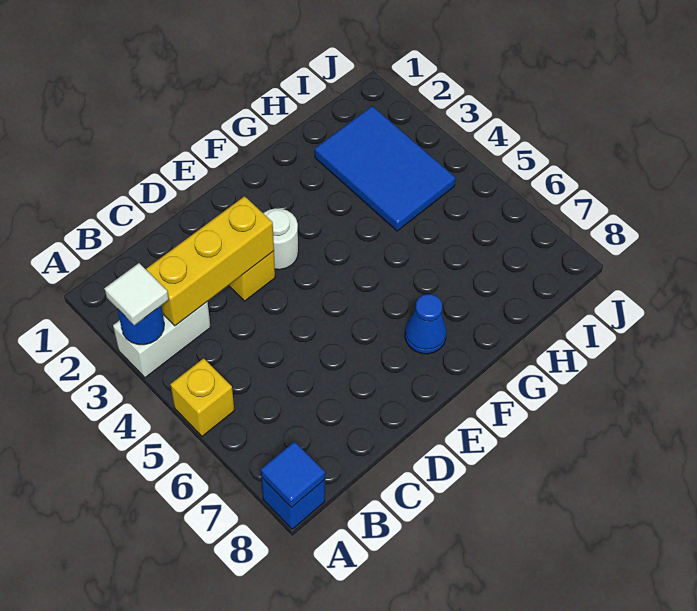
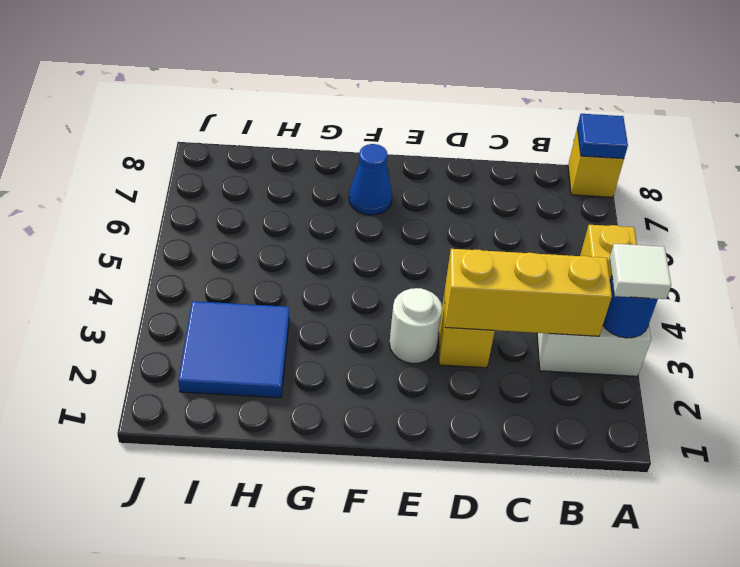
blue 1x1 brick [261,477,325,529] -> yellow 1x1 brick [568,128,624,197]
blue 2x3 tile [315,106,455,231] -> blue 2x2 tile [178,301,289,398]

